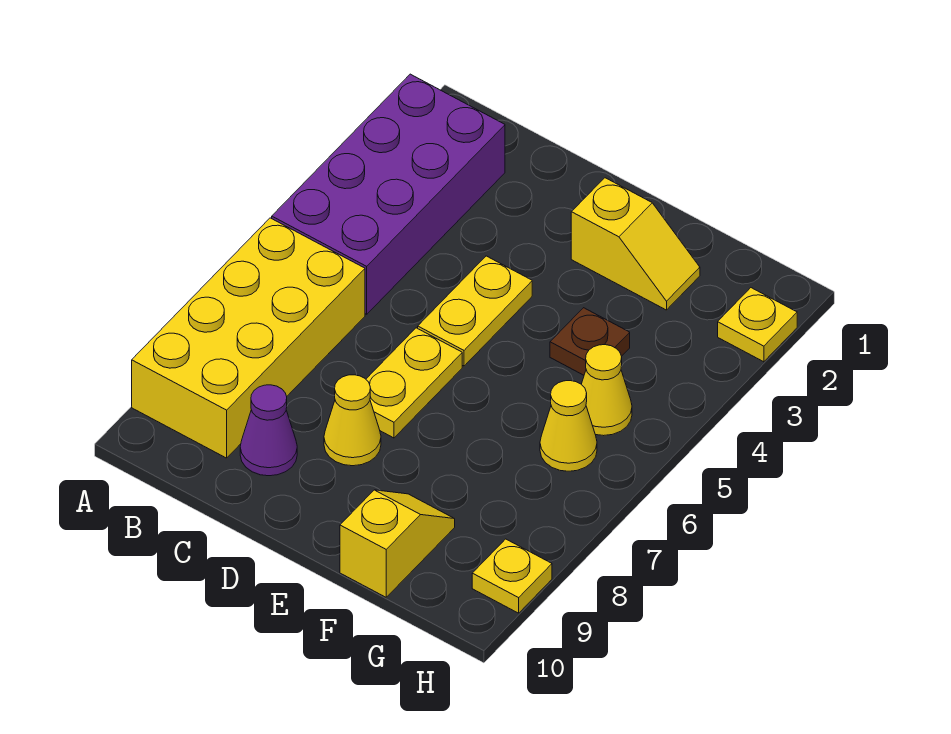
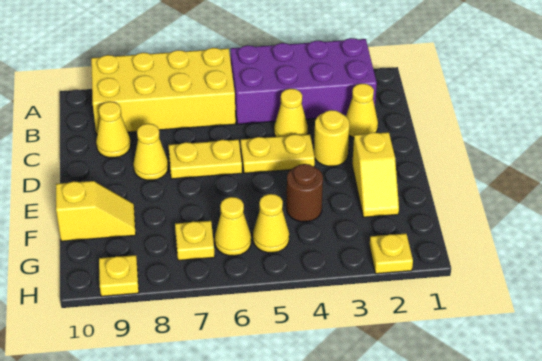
none -> yellow 1x1 cone [346,84,378,138]
none -> yellow 1x1 cone [274,89,308,137]
purple 1x1 cone [240,385,297,476] -> yellow 1x1 cone [96,102,131,158]
none -> yellow 1x1 round brick [314,110,350,166]
brown 1x1 plate [550,308,630,375] -> brown 1x1 round brick [287,164,323,222]
none -> yellow 1x1 plate [175,221,215,260]

